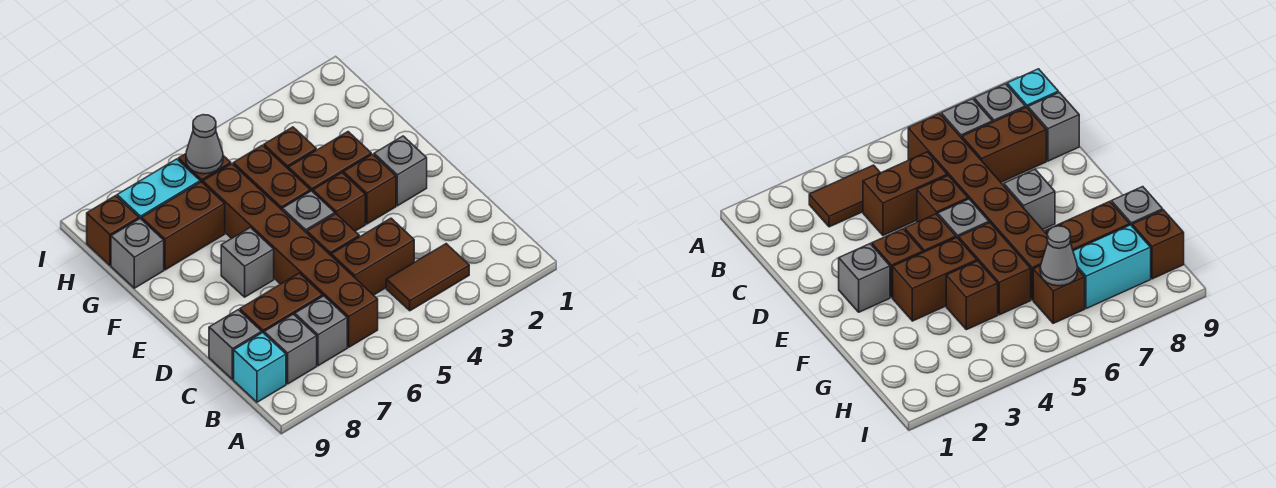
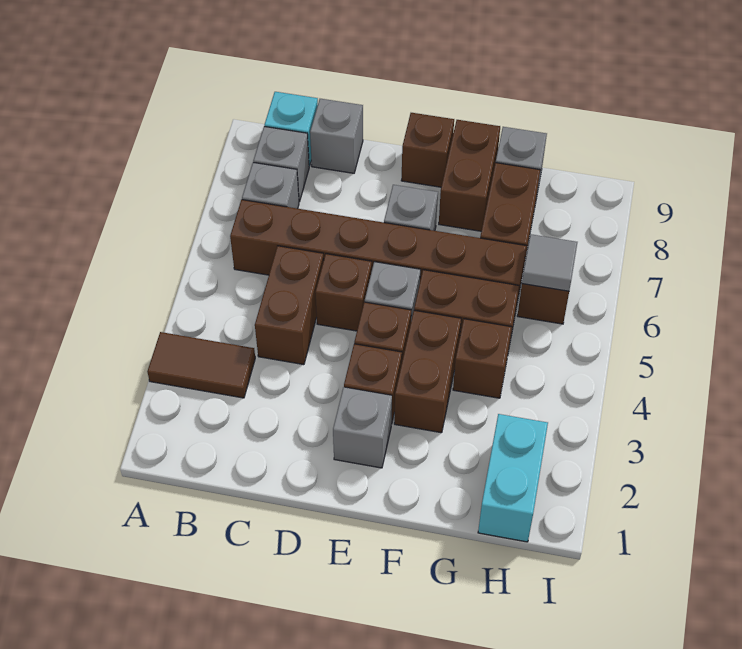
brown 1x2 tile [386,244,469,311] -> brown 1x2 tile turned to [147,332,255,398]
brown 1x2 brick [240,273,323,333] -> brown 1x2 brick moved to [439,120,500,231]
grey 1x1 cone [186,115,223,174] -> grey 1x1 tile [522,234,577,291]
cyan 1x2 brick [117,159,200,220] -> cyan 1x2 brick moved to [478,414,548,542]
brown 1x1 brick [87,196,139,265] -> brown 1x1 brick moved to [401,113,454,187]

